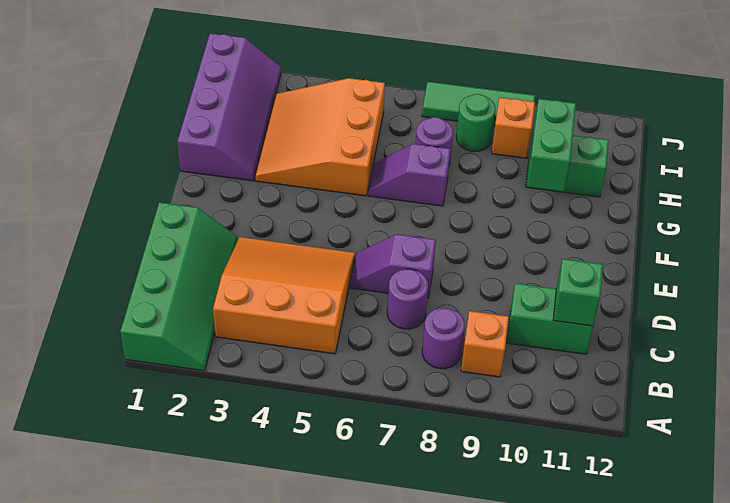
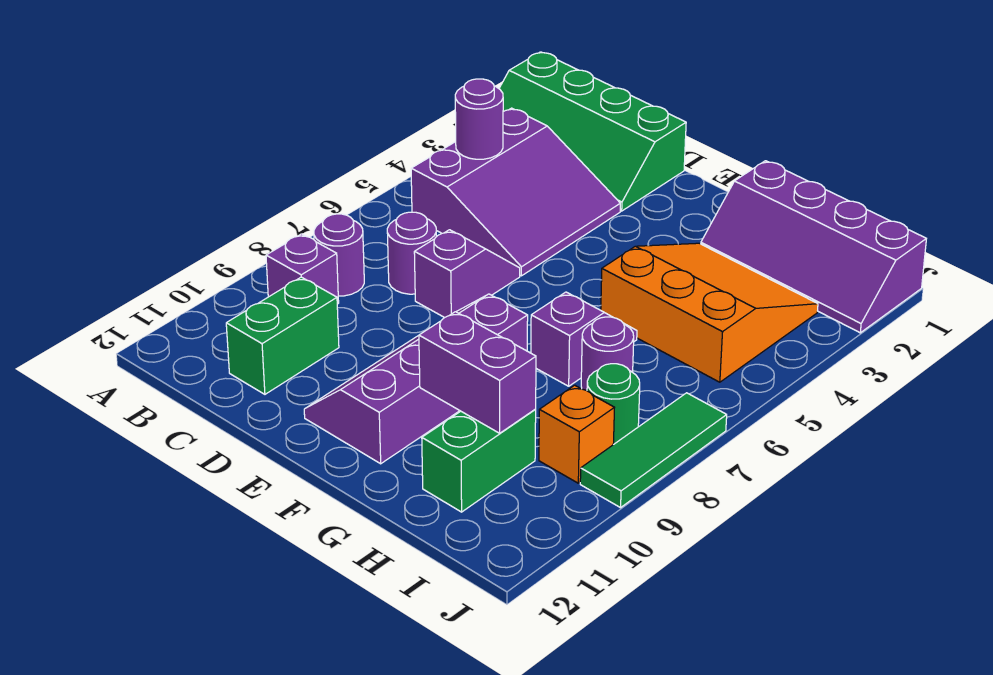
orange 3x3 slope [213,237,355,354] -> purple 3x3 slope [411,108,620,276]
none -> purple 1x1 round brick [455,79,503,159]
orange 1x1 brick [461,311,509,377] -> purple 1x1 brick [266,234,339,304]
green 1x1 brick [553,259,603,326] -> none
none -> purple 2x4 slope [304,294,528,464]
green 1x2 brick [527,99,576,192] -> purple 1x2 brick [419,312,536,433]

